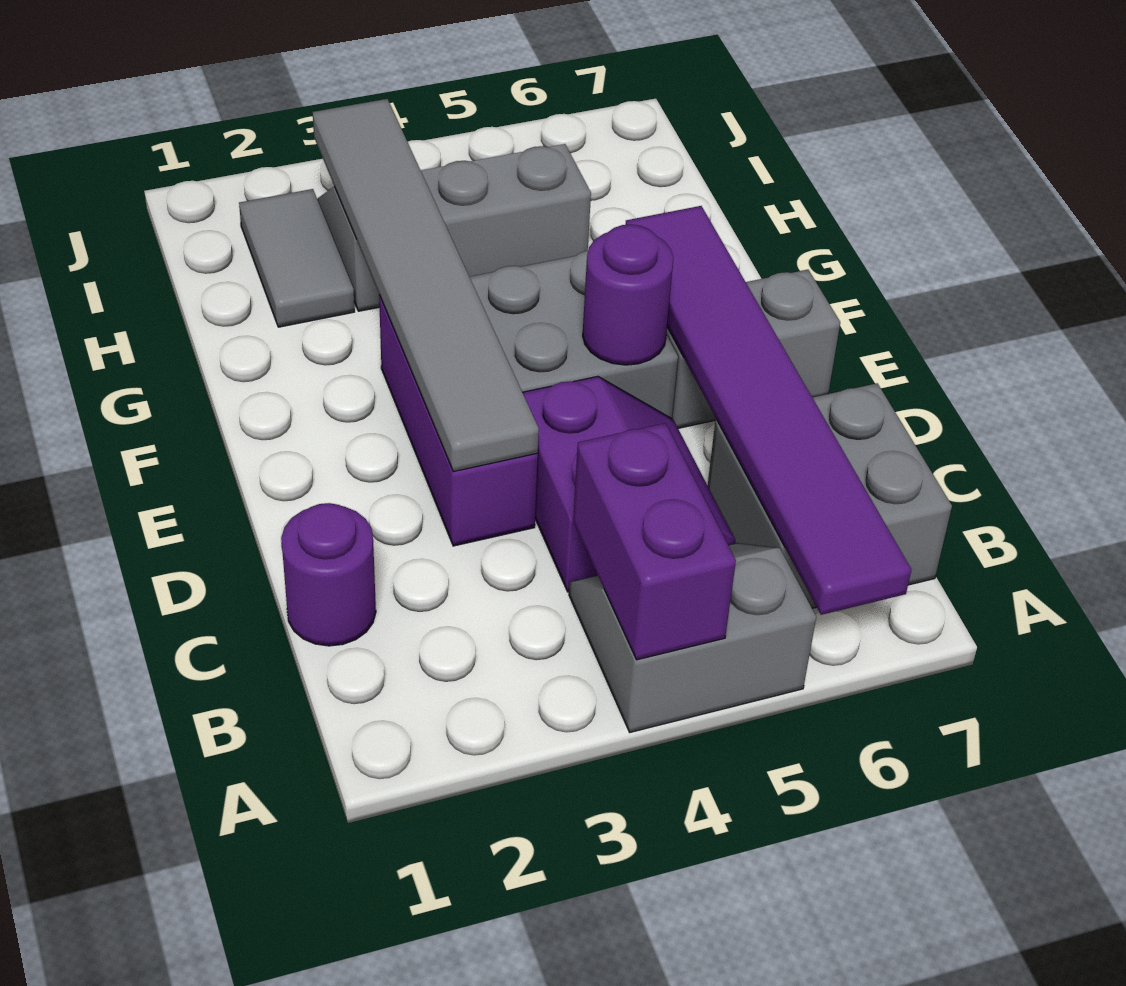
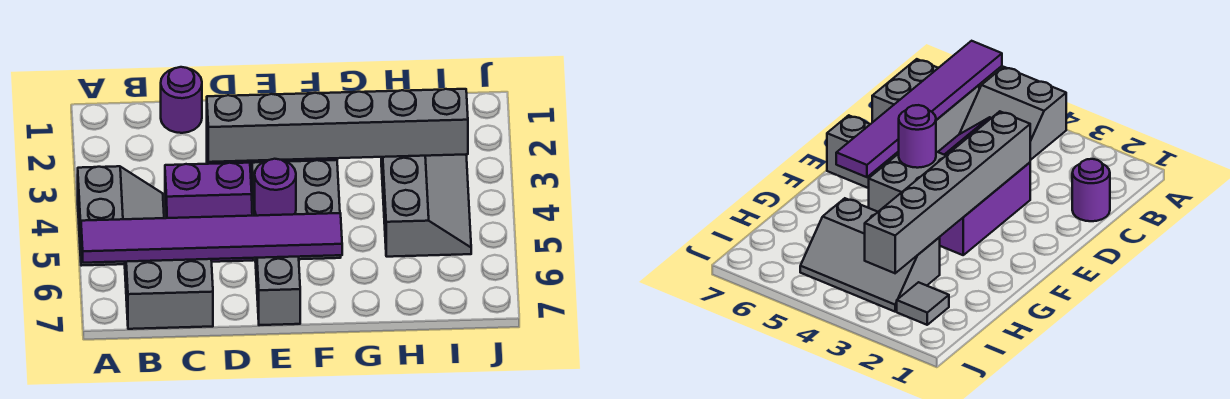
purple 1x2 brick [573,423,736,660] -> none
grey 1x6 tile [313,99,539,472] -> grey 1x6 brick [207,89,468,162]
grey 1x2 tile [239,189,354,327] -> grey 1x1 tile [897,282,949,325]

